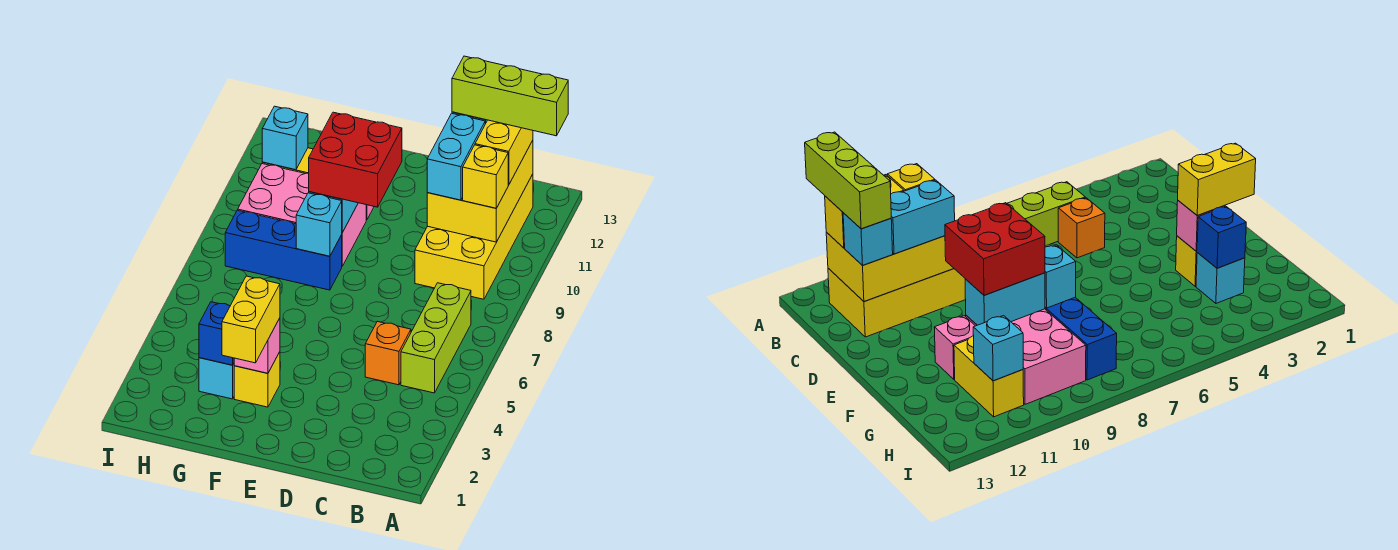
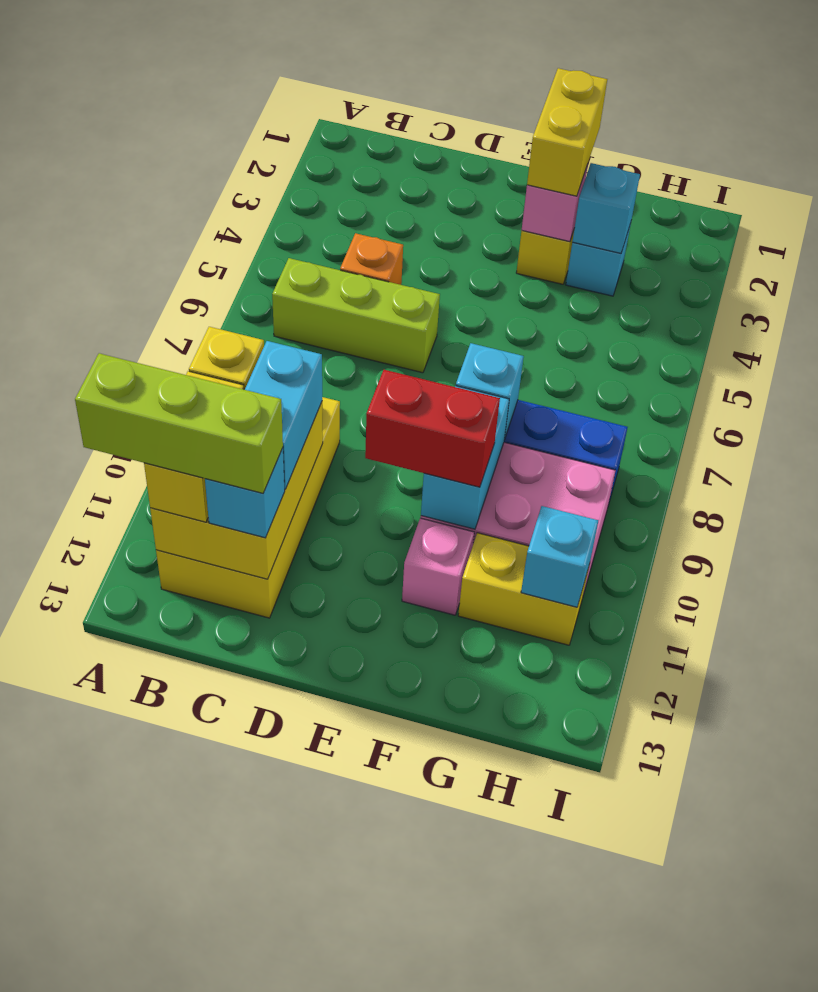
lime 1x3 brick [401,283,471,393] -> lime 1x3 brick turned to [272,258,440,373]
red 2x2 brick [309,112,402,207] -> red 1x2 brick [365,370,500,487]
blue 1x1 brick [199,302,234,365] -> cyan 1x1 brick [572,163,640,253]

